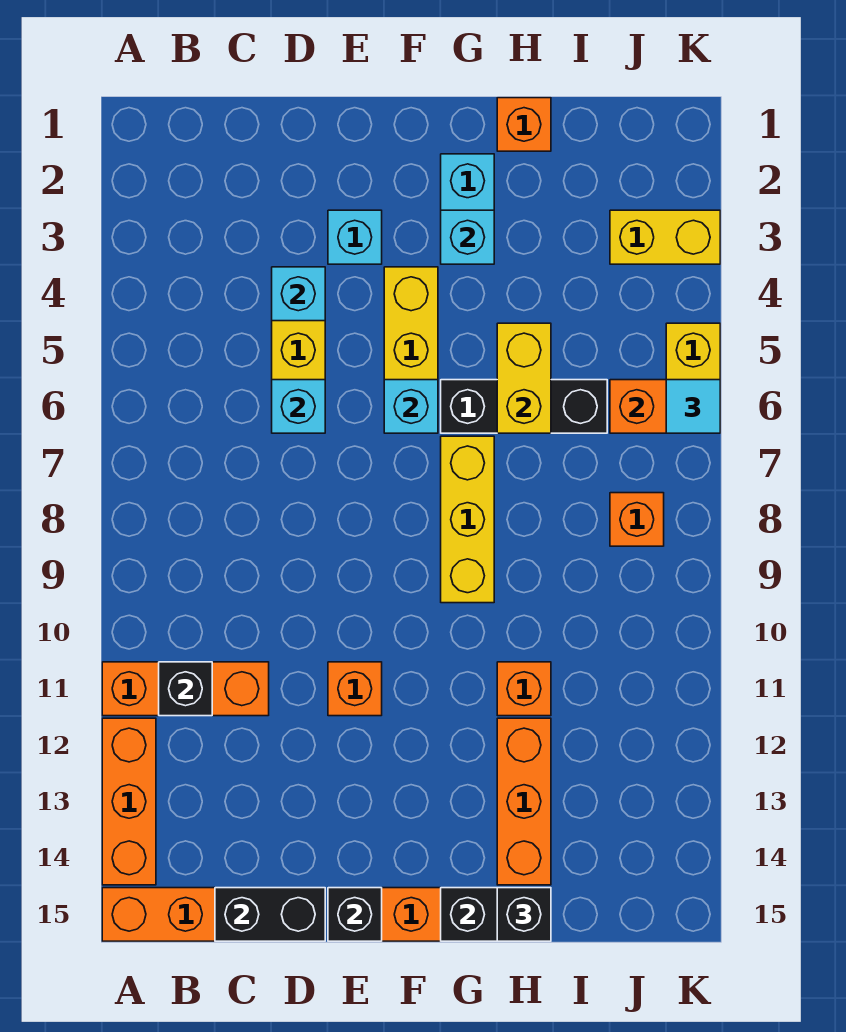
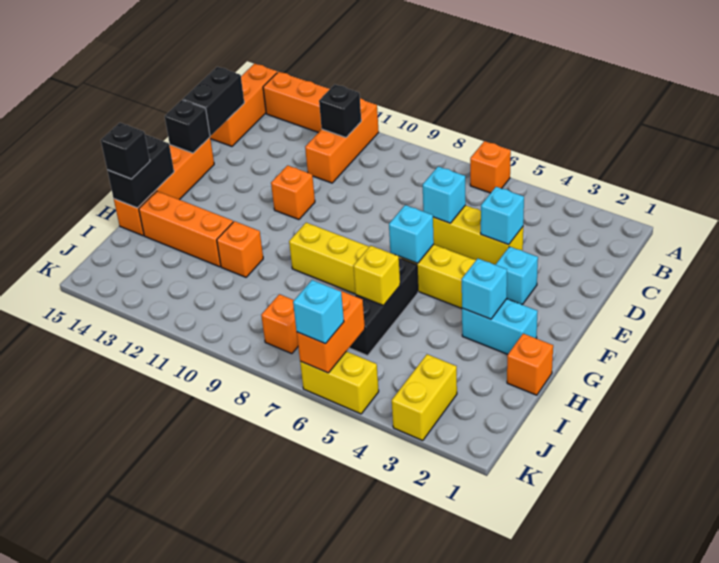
none -> orange 1x1 brick [470,141,511,193]
yellow 1x2 brick [497,323,551,433] -> yellow 1x1 brick [353,246,400,305]
cyan 1x1 tile [666,380,720,433] -> cyan 1x1 brick [293,280,344,344]

